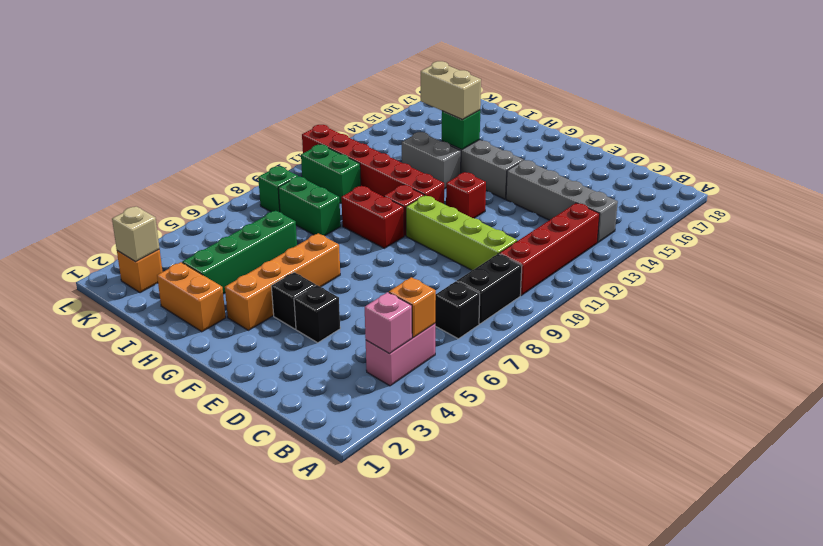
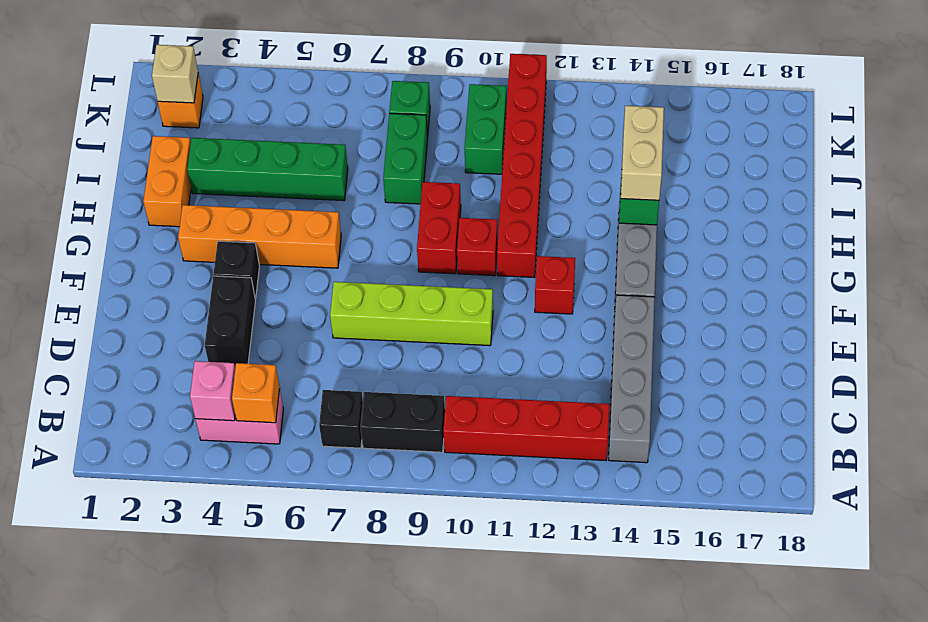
lime 1x4 brick [406,195,517,270] -> lime 1x4 brick turned to [330,282,493,346]
black 1x1 brick [294,285,340,343] -> black 1x2 brick [205,276,255,367]
grey 1x2 brick [402,132,461,189] -> none

